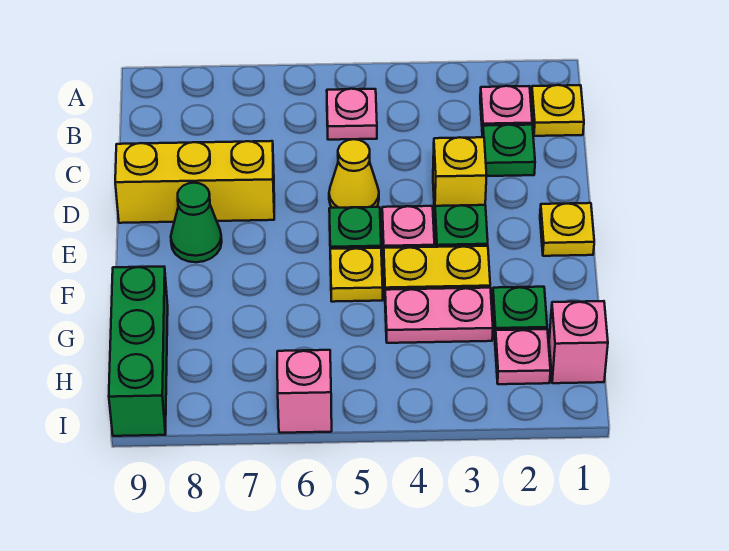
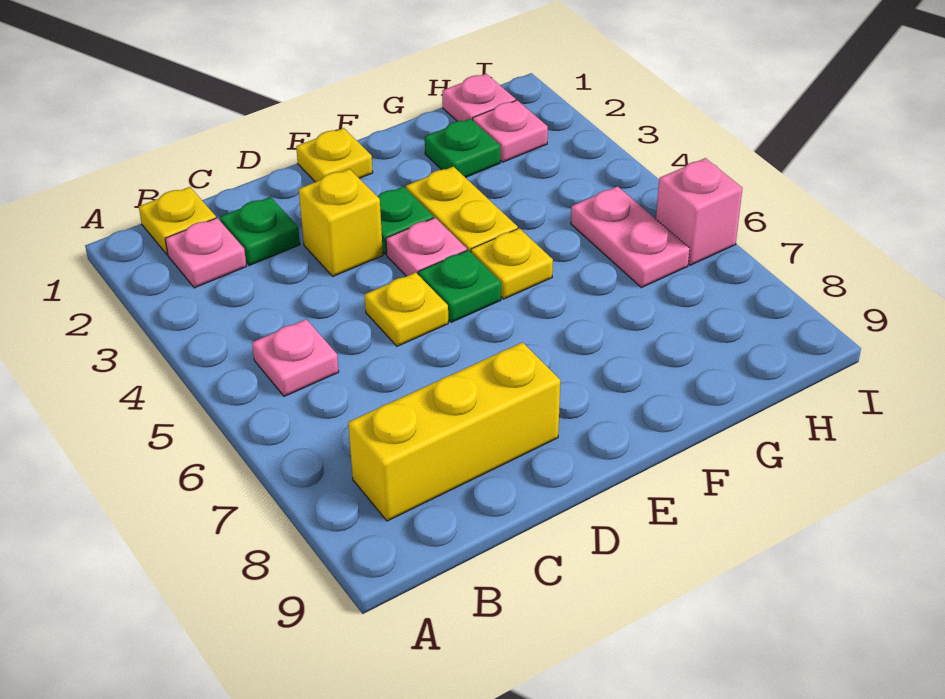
yellow 1x1 cone [329,139,379,208] -> yellow 1x1 plate [365,272,448,346]
yellow 1x3 brick [115,141,274,223] -> yellow 1x3 brick turned to [348,342,560,521]
green 1x1 cone [171,183,222,262] -> none
pink 1x2 plate [385,288,493,343] -> pink 1x2 plate moved to [571,186,690,288]
green 1x3 brick [109,267,168,436] -> none
pink 1x1 brick [549,301,608,383] -> pink 1x1 plate [442,74,516,121]

